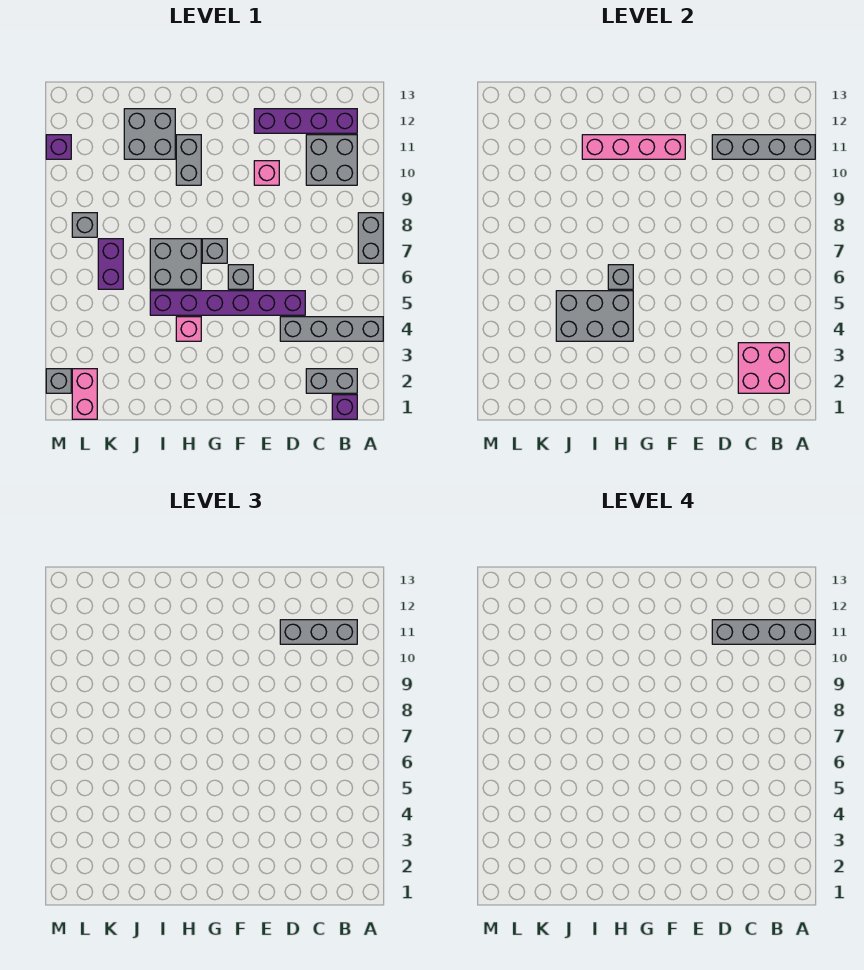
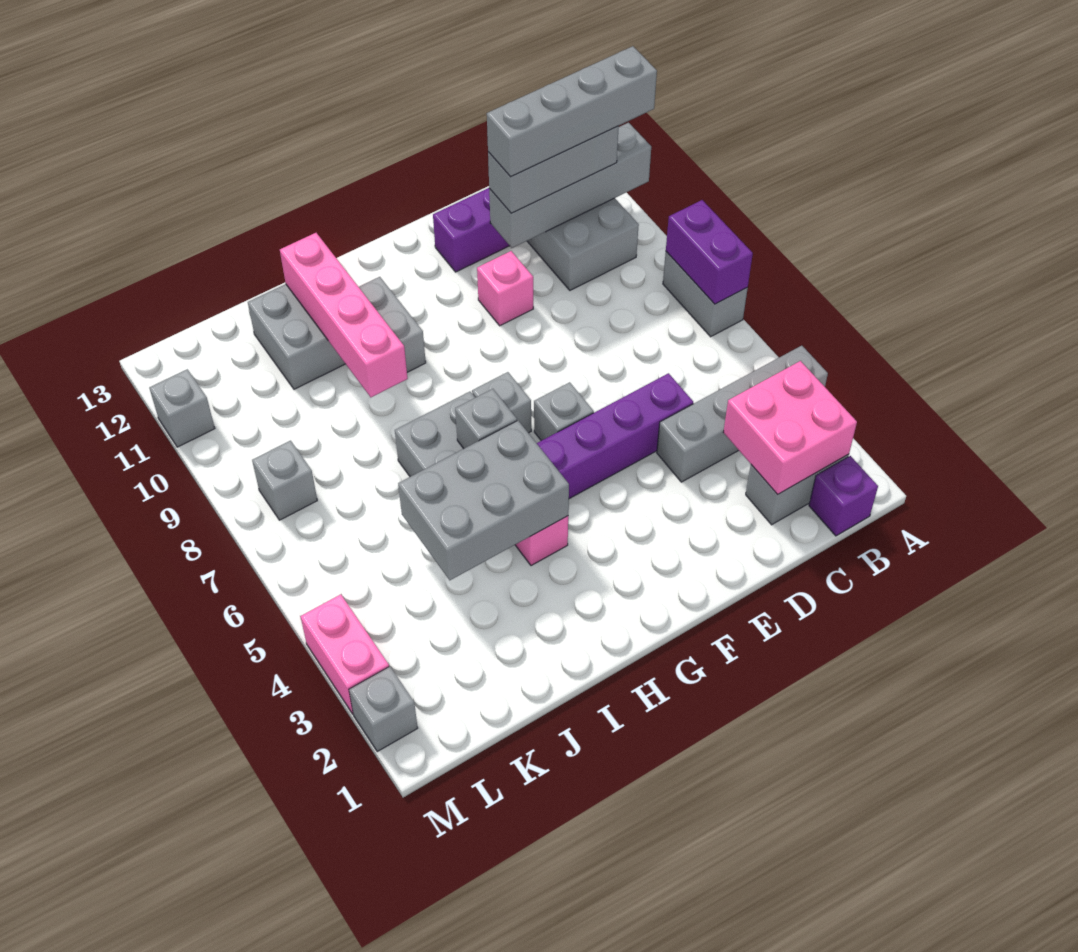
pink 1x4 brick [582,135,685,159] -> pink 1x4 brick turned to [280,233,408,397]
purple 1x2 brick [98,239,123,289] -> purple 1x2 brick moved to [666,200,753,304]
pink 1x2 brick [72,369,97,419] -> pink 1x2 brick moved to [301,594,389,714]
purple 1x1 brick [46,135,71,159] -> grey 1x1 brick [149,369,215,447]

